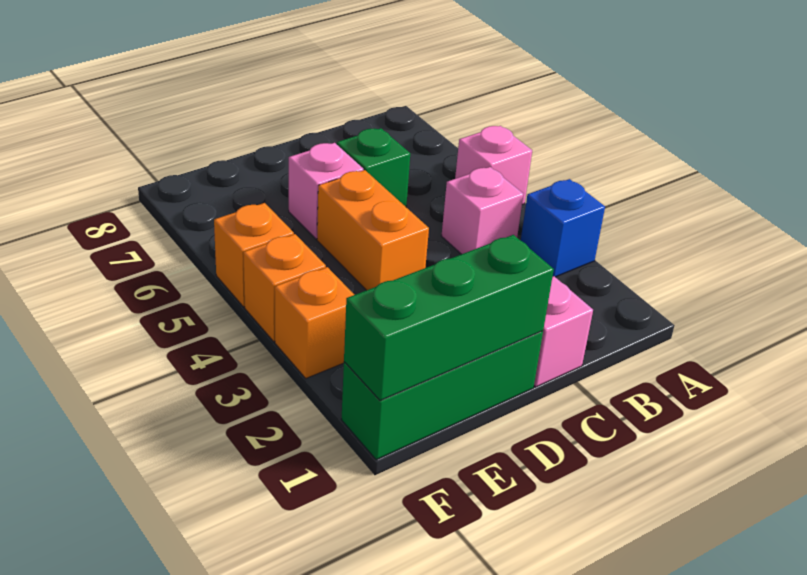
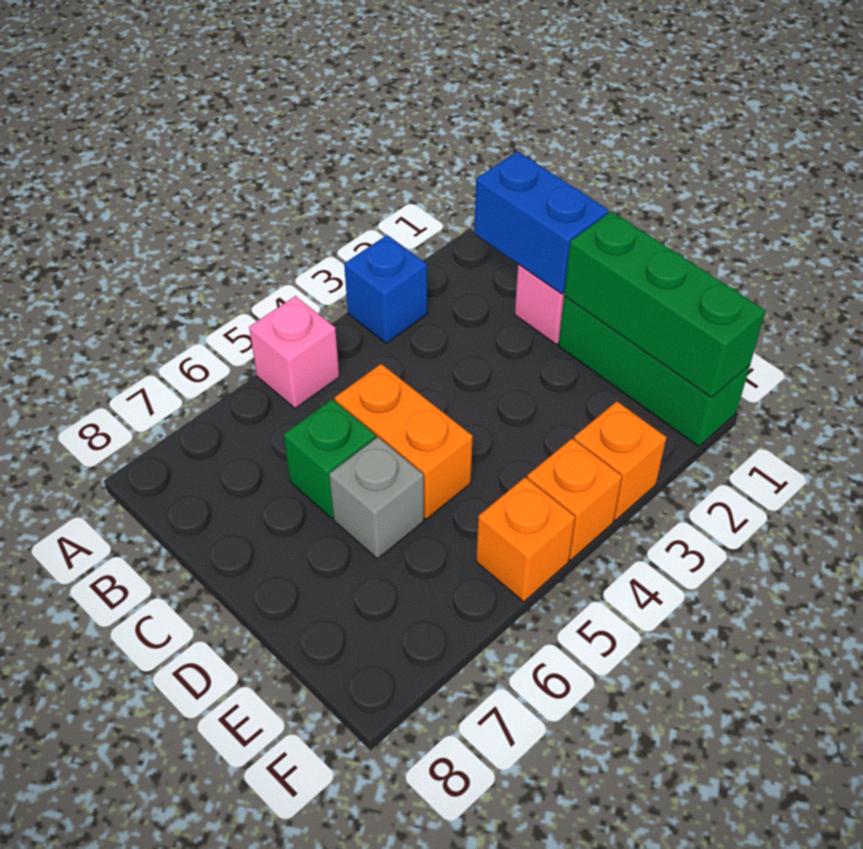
none -> blue 1x2 brick [474,151,609,294]
pink 1x1 brick [442,167,523,254] -> none
orange 1x2 brick [317,170,429,290] -> orange 1x2 brick turned to [335,364,473,519]
pink 1x1 brick [289,143,363,239] -> grey 1x1 brick [329,437,424,559]

